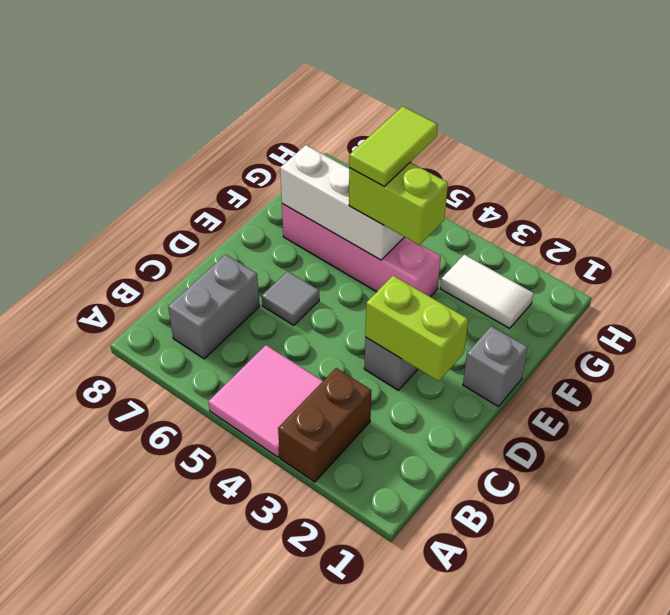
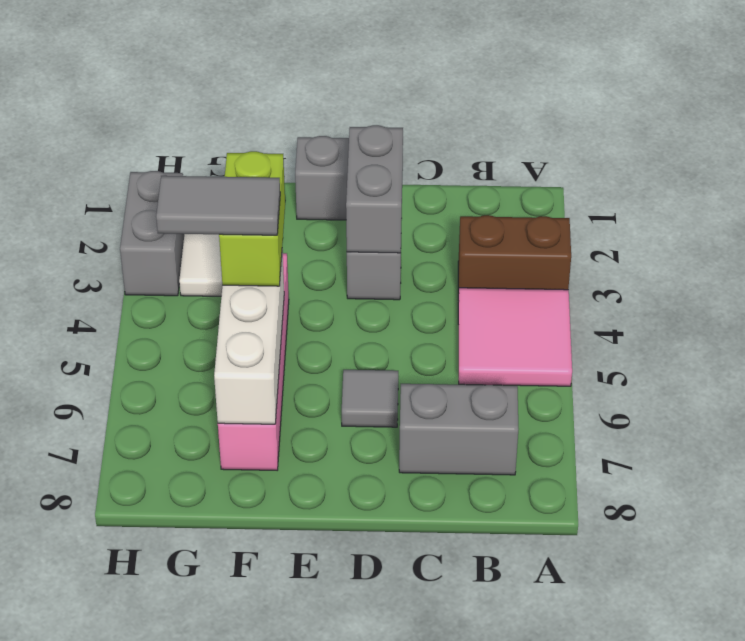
lime 1x2 brick [365,276,468,381] -> grey 1x2 brick [346,125,403,253]
lime 1x2 tile [349,106,438,186] -> grey 1x2 tile [156,176,280,235]
none -> grey 1x2 brick [120,171,184,296]

